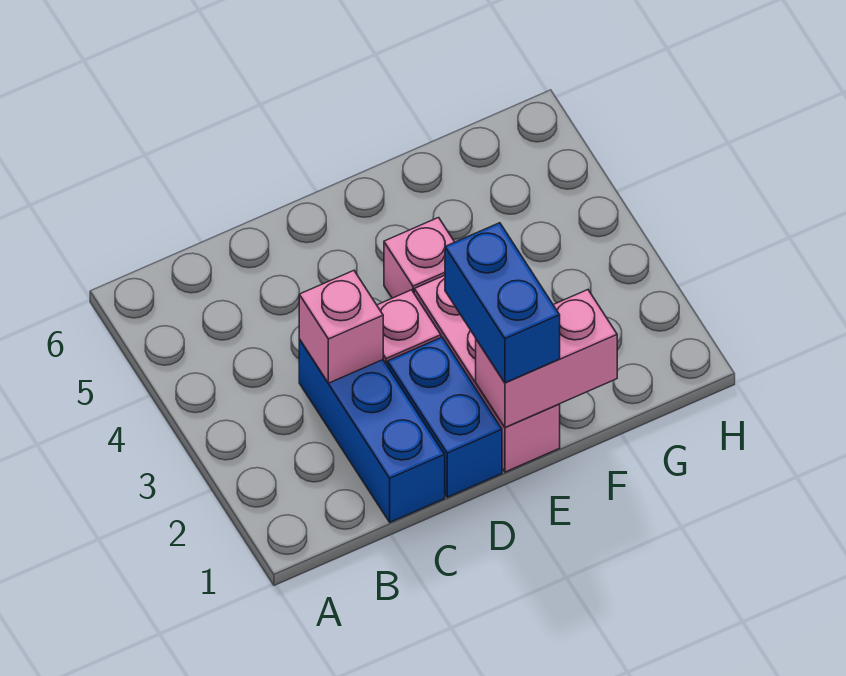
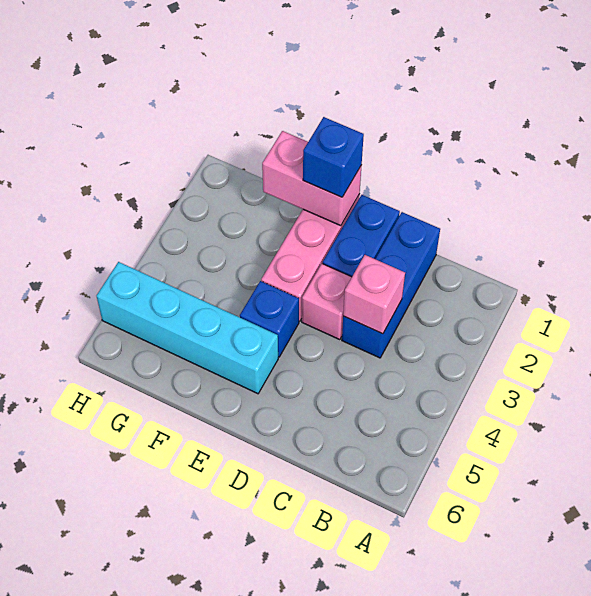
blue 1x2 brick [445,223,560,383] -> blue 1x1 brick [303,117,364,197]
pink 1x1 brick [384,218,454,298] -> blue 1x1 brick [240,281,299,357]
none -> cyan 1x4 brick [96,262,278,394]

